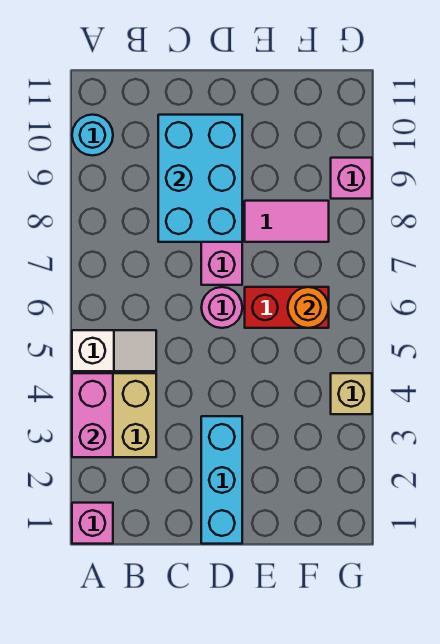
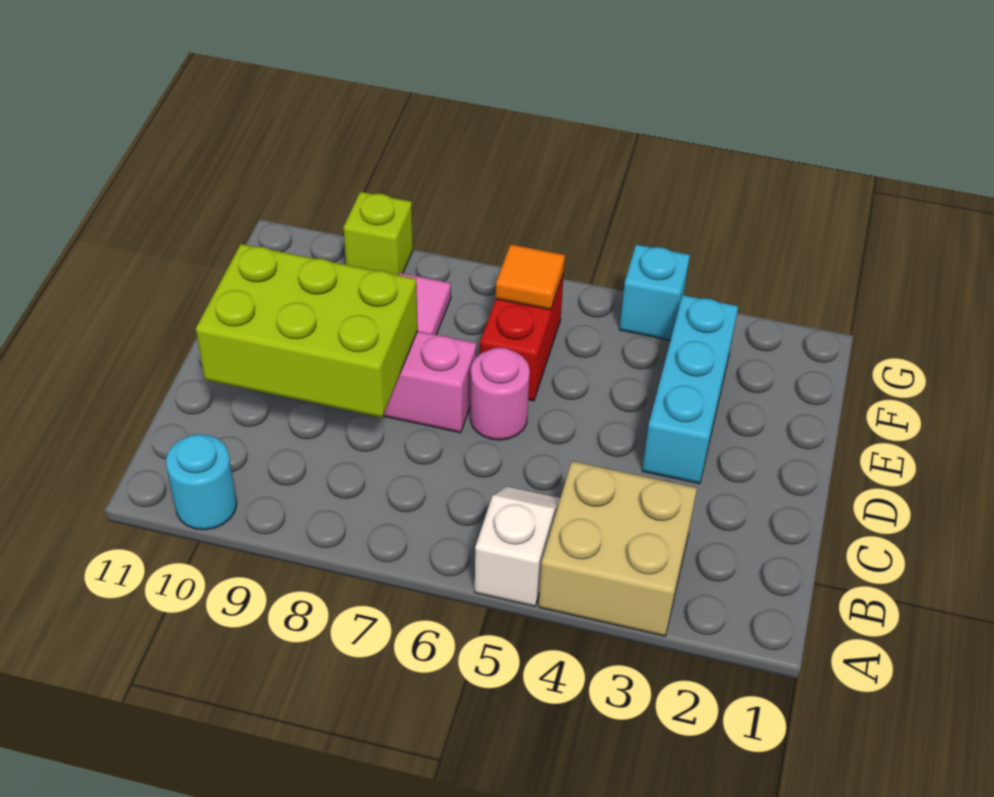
pink 1x1 brick [72,503,113,544] -> none
pink 1x2 brick [72,373,113,457] -> none
cyan 2x3 brick [158,115,242,242] -> lime 2x3 brick [196,244,418,417]
cyan 1x3 brick [201,416,242,544] -> cyan 1x3 brick turned to [642,295,738,484]
orange 1x1 round brick [288,287,329,328] -> orange 1x1 tile [496,244,565,310]
tan 1x1 brick [331,373,372,414] -> cyan 1x1 brick [619,245,690,340]
pink 1x1 brick [331,158,372,199] -> lime 1x1 brick [344,192,413,275]

